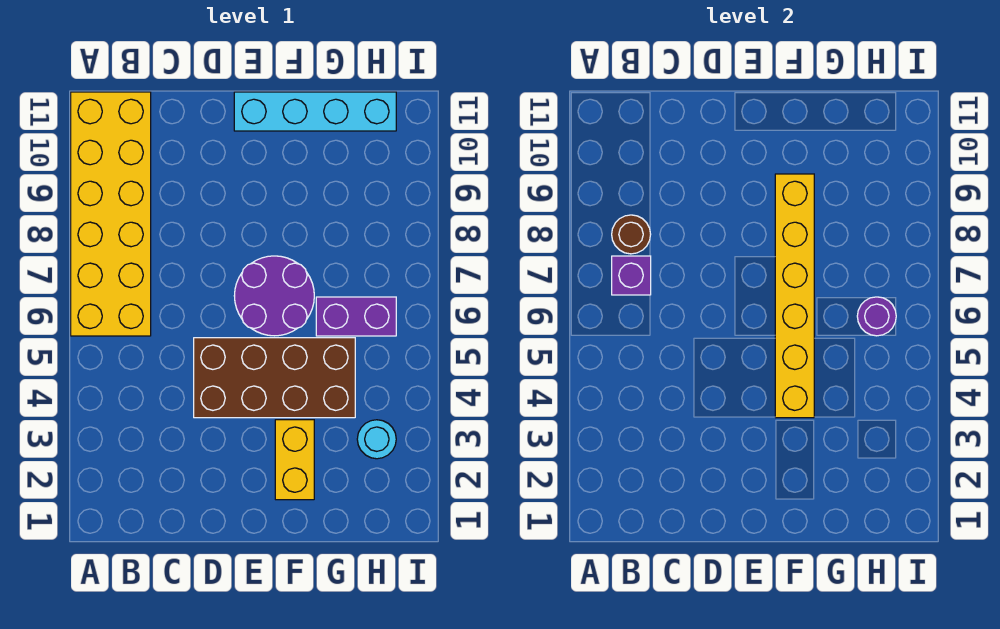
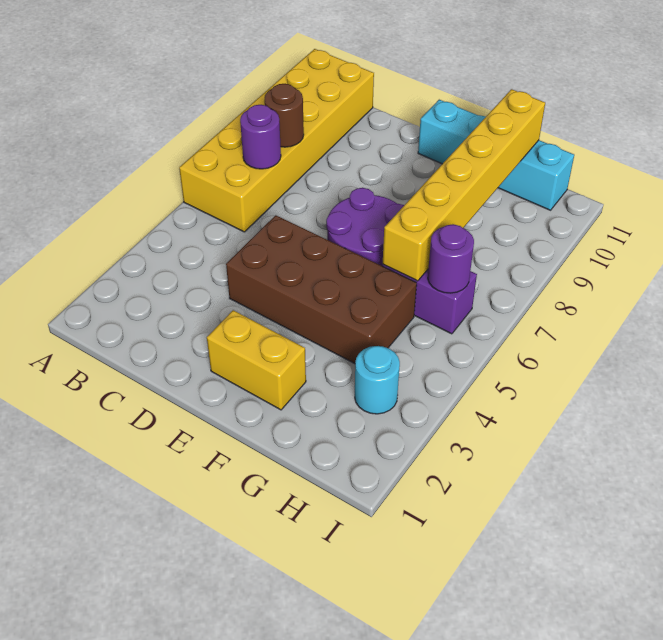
purple 1x1 brick [612,256,651,295] -> purple 1x1 round brick [240,105,281,169]
yellow 1x2 brick [275,420,314,500] -> yellow 1x2 brick turned to [207,310,306,410]
yellow 1x6 brick [775,174,814,418] -> yellow 1x6 brick moved to [383,89,545,281]

